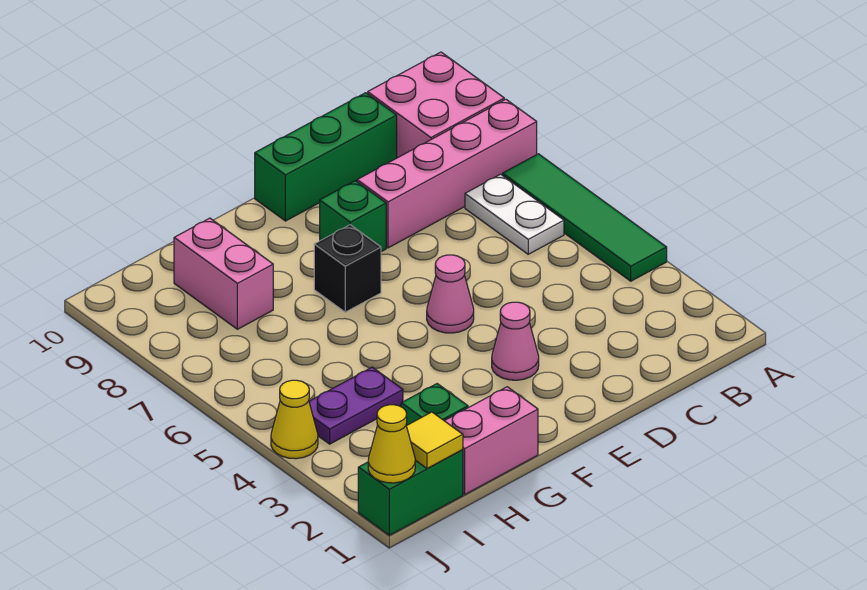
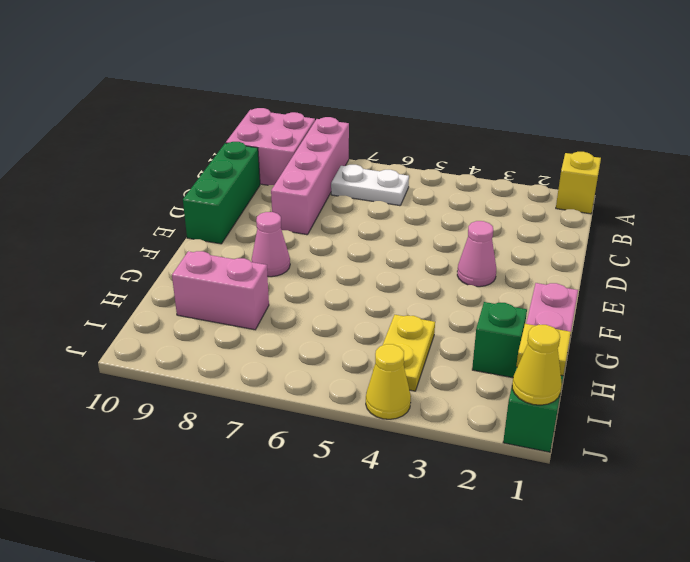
none -> yellow 1x1 brick [556,152,601,214]
green 1x4 tile [503,154,667,281] -> none
pink 1x1 cone [427,255,474,333] -> pink 1x1 cone moved to [252,212,290,277]
green 1x1 brick [320,181,386,252] -> none
black 1x1 brick [314,225,381,312] -> none
purple 1x2 plate [309,367,403,444] -> yellow 1x2 plate [373,315,435,391]

